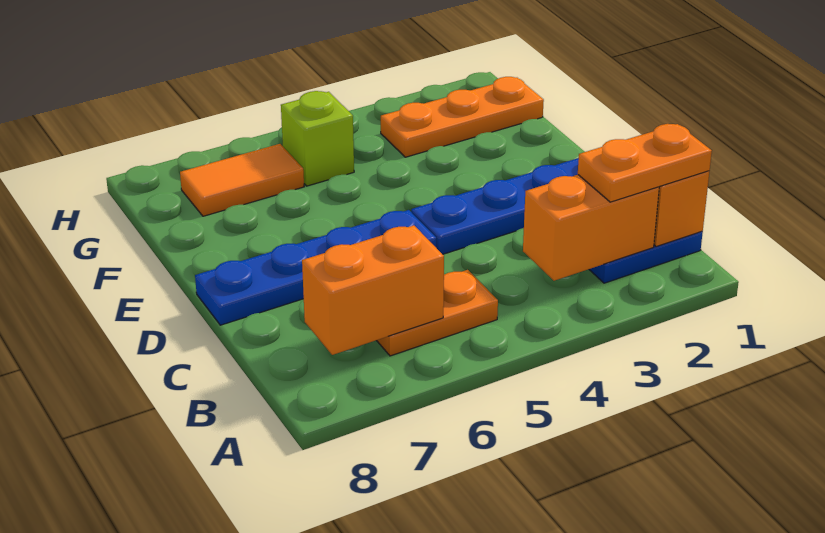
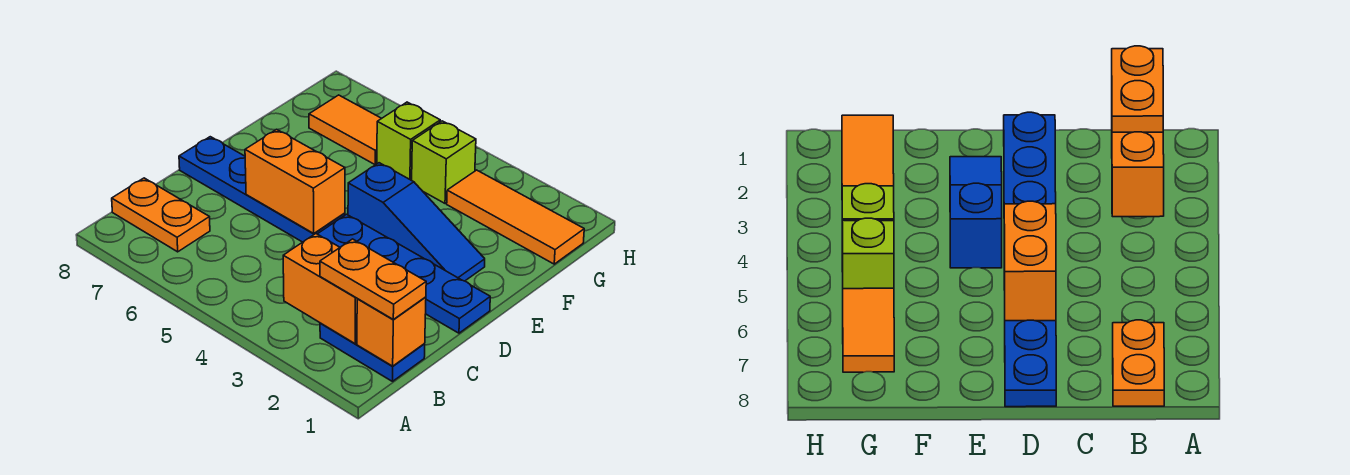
orange 1x2 plate [376,270,498,356] -> orange 1x2 plate moved to [112,178,210,252]
orange 1x2 brick [302,225,444,355] -> orange 1x2 brick moved to [245,129,345,234]
none -> blue 1x3 slope [348,163,485,281]
orange 1x3 plate [381,77,544,157] -> orange 1x3 tile [447,170,584,264]
none -> lime 1x1 brick [412,121,476,203]

